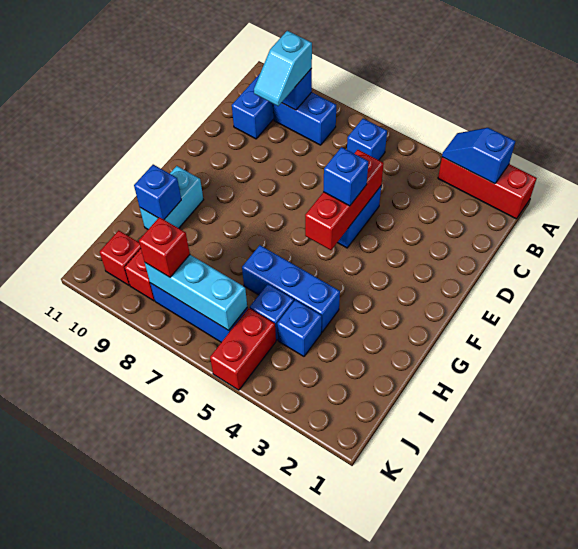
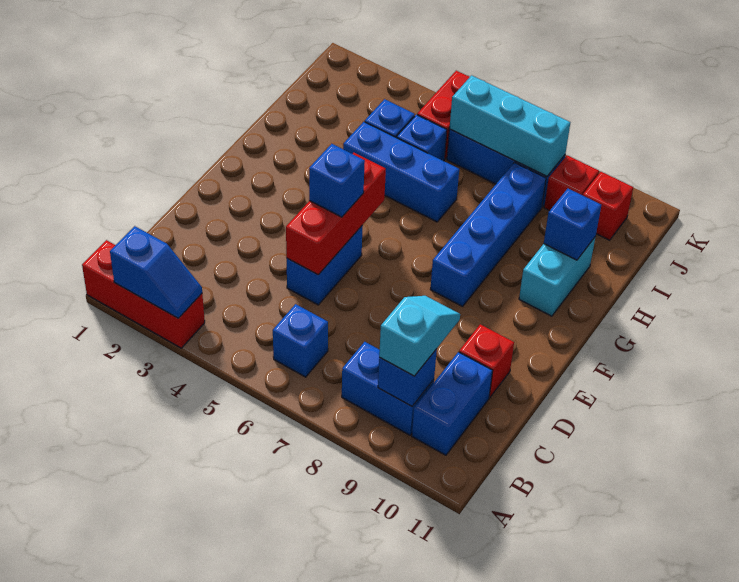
none -> blue 1x4 brick [430,162,546,306]
red 1x1 brick [139,217,190,277] -> red 1x1 brick moved to [459,324,514,398]

